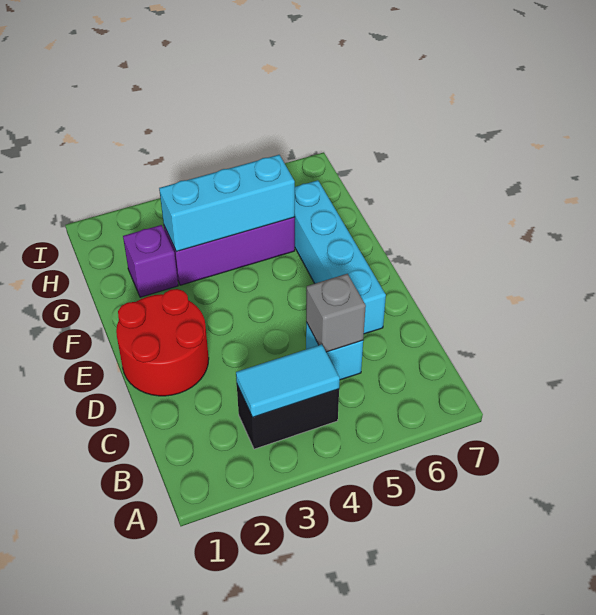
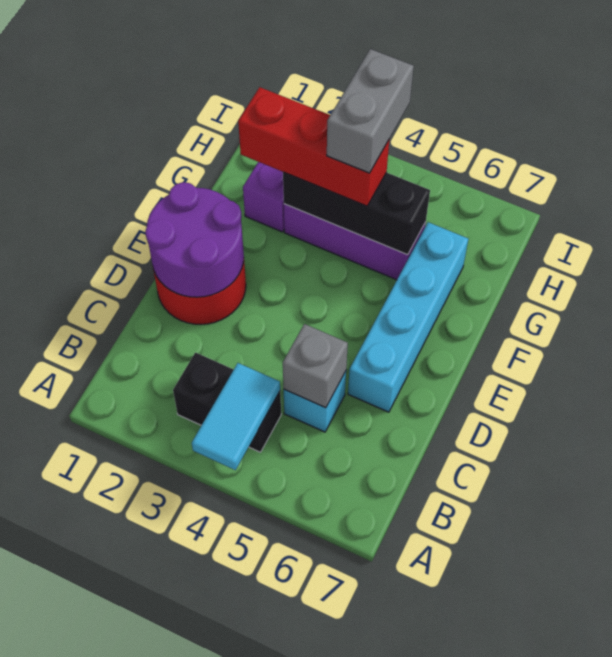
cyan 1x2 tile [236,345,340,417] -> cyan 1x2 tile turned to [192,363,280,470]
none -> purple 2x2 round brick [145,182,244,297]
none -> red 1x3 brick [238,87,389,206]
cyan 1x3 brick [159,155,295,252] -> black 1x3 brick [283,172,430,255]
none -> grey 1x2 brick [327,49,414,173]

